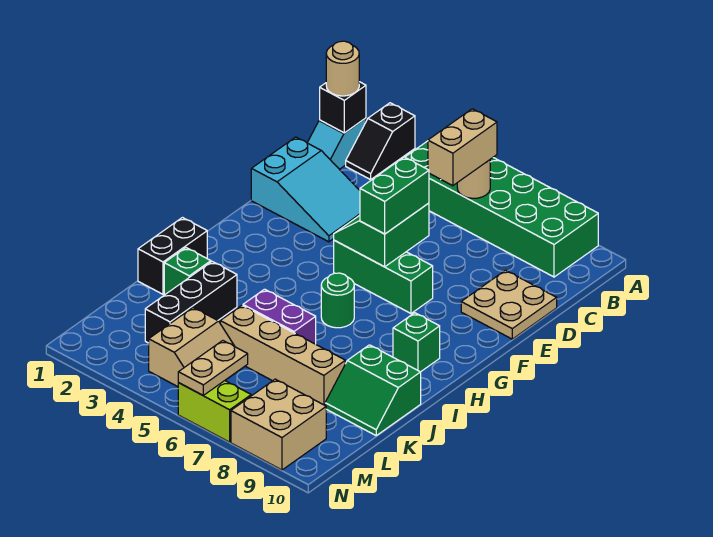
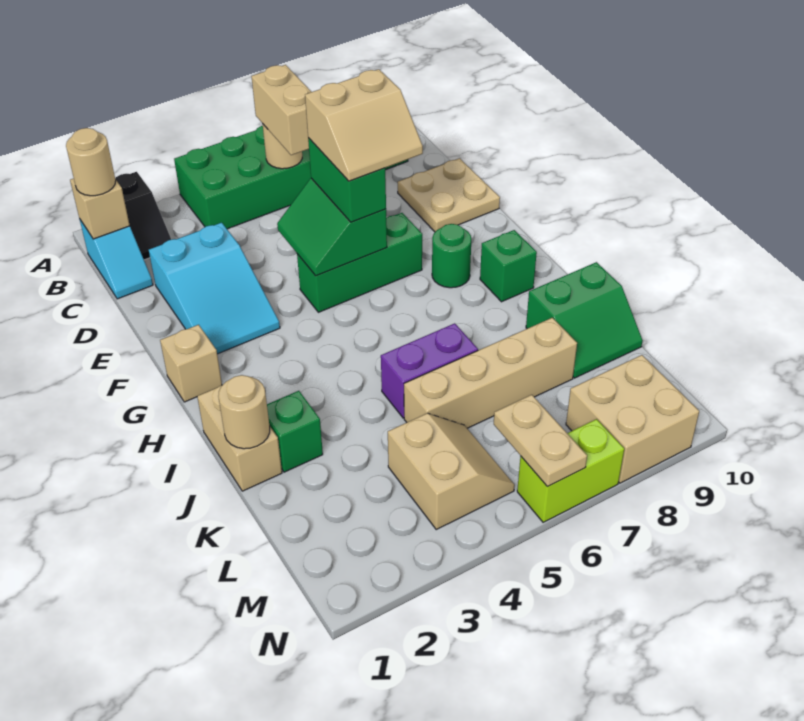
black 1x1 brick [320,82,366,133] -> tan 1x1 brick [70,178,130,239]
cyan 2x3 slope [251,137,360,242] -> cyan 2x3 slope turned to [149,223,280,354]
none -> tan 2x2 slope [305,69,423,181]
none -> tan 1x1 brick [160,325,222,402]
green 1x1 round brick [321,273,354,328] -> green 1x1 round brick moved to [432,224,471,288]
black 1x2 brick [138,218,207,294] -> tan 1x2 brick [197,386,282,491]
none -> tan 1x1 round brick [218,375,270,449]
black 1x3 brick [145,262,237,343] -> none

